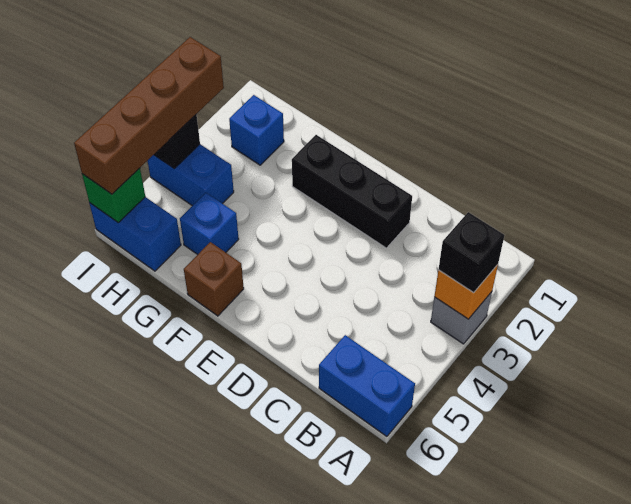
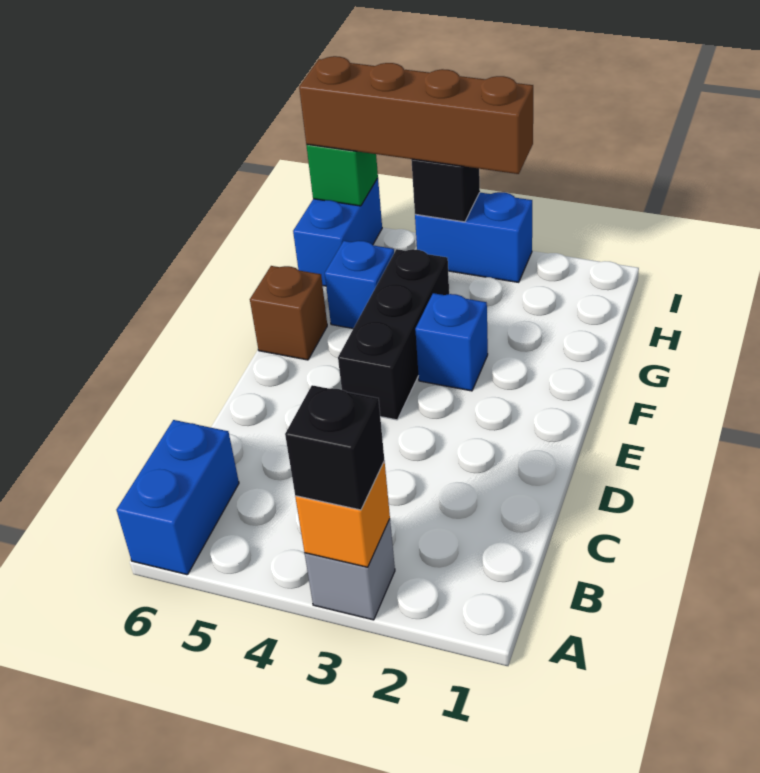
black 1x3 brick [292,135,412,248] -> black 1x3 brick moved to [338,249,449,420]
blue 1x1 brick [229,95,284,165] -> blue 1x1 brick moved to [415,293,488,391]
blue 1x2 brick [148,144,234,206] -> blue 1x2 brick turned to [415,192,532,282]

